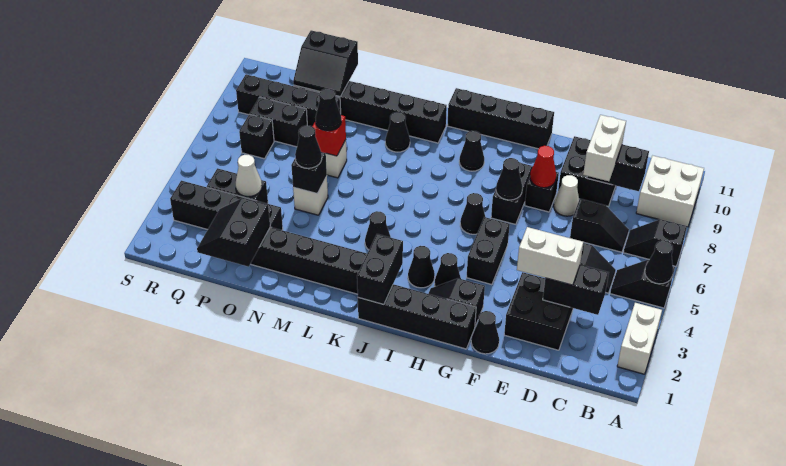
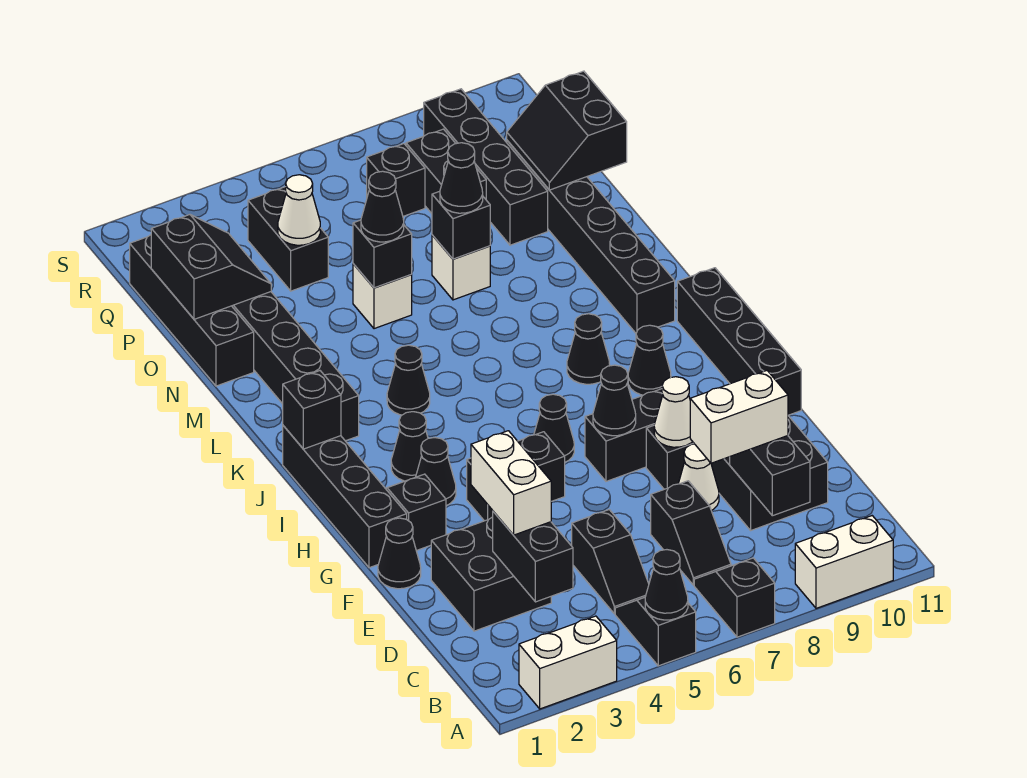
white 2x2 brick [636,156,704,227] -> white 1x2 brick [795,516,893,608]
red 1x1 cone [530,146,556,188] -> white 1x1 cone [654,377,693,447]
black 1x2 brick [357,234,403,305] -> black 1x1 brick [283,371,341,449]
black 1x1 cone [385,112,410,152] -> black 1x1 cone moved to [567,314,610,384]
red 1x1 brick [312,115,346,156] -> black 1x1 brick [432,191,490,259]
black 2x2 slope [197,198,270,267] -> black 2x2 slope turned to [151,215,271,319]
black 1x4 brick [170,180,283,230] -> black 1x4 brick moved to [130,235,254,386]

